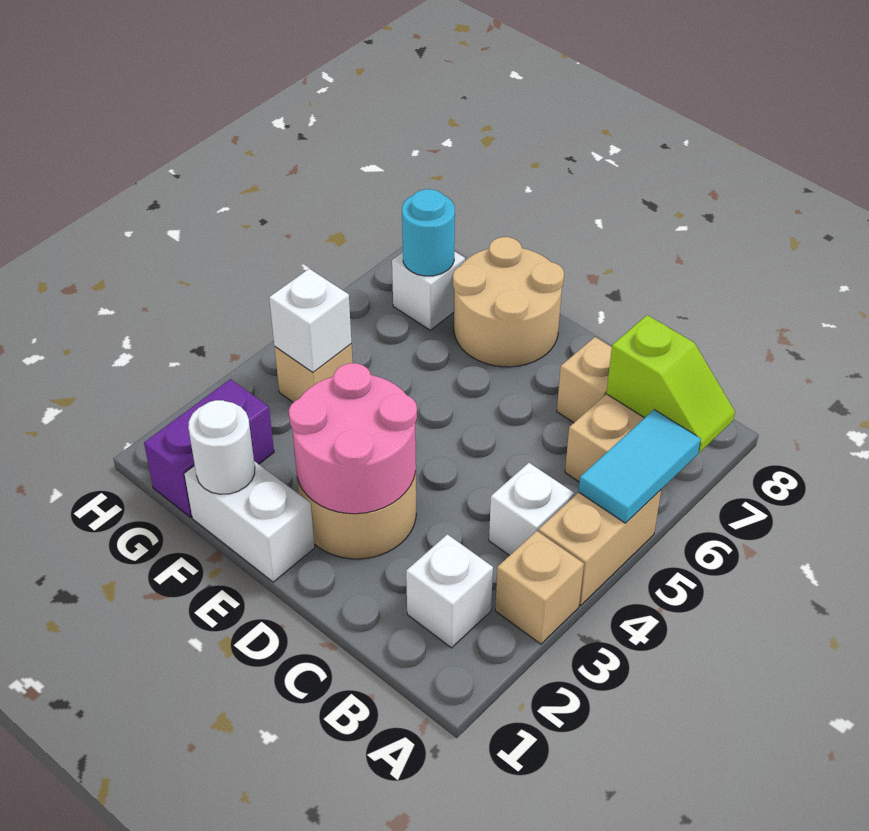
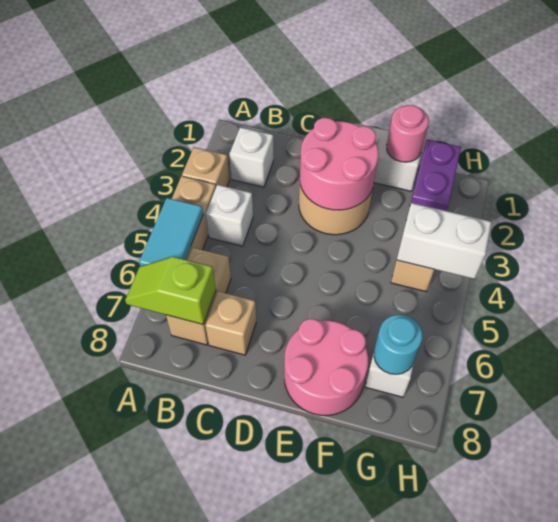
tan 2x2 round brick [453,237,564,367] -> pink 2x2 round brick [284,319,368,416]
white 1x1 round brick [188,400,255,494] -> pink 1x1 round brick [387,105,429,162]
white 1x1 brick [269,269,351,372] -> white 1x2 brick [397,203,491,279]

